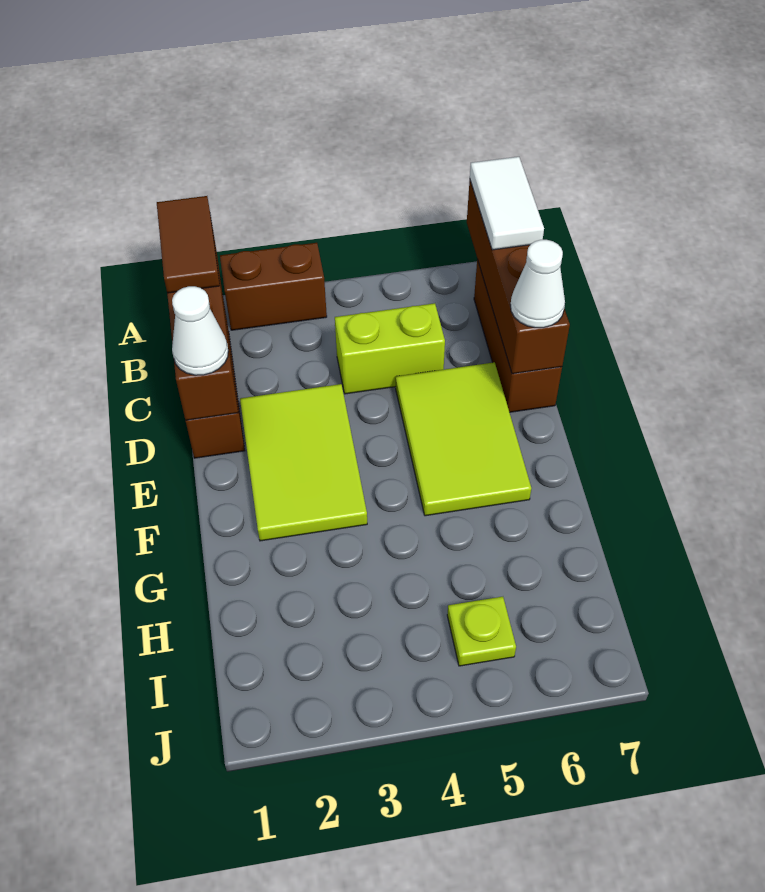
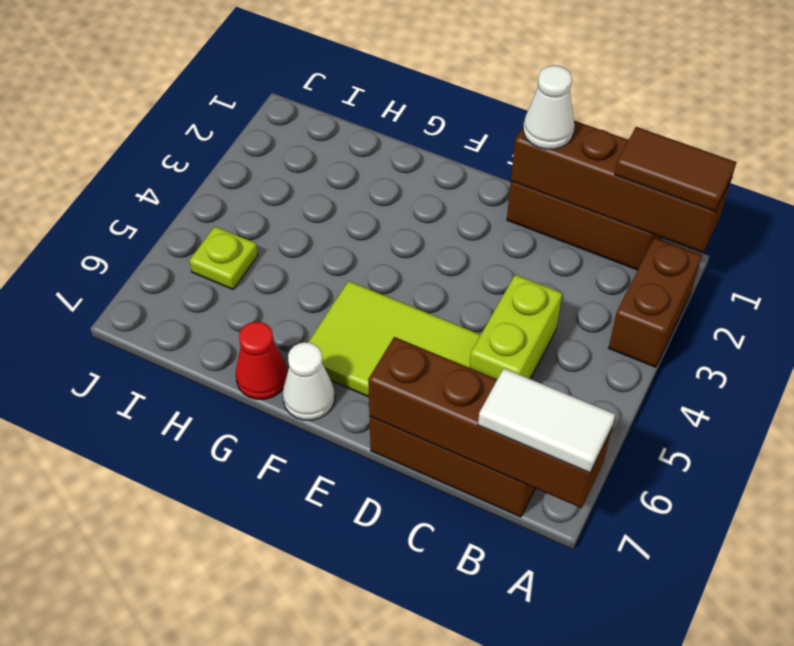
lime 2x3 tile [240,384,367,541] -> none
white 1x1 cone [511,240,565,328] -> white 1x1 cone moved to [283,342,335,420]
none -> red 1x1 cone [236,322,287,399]

